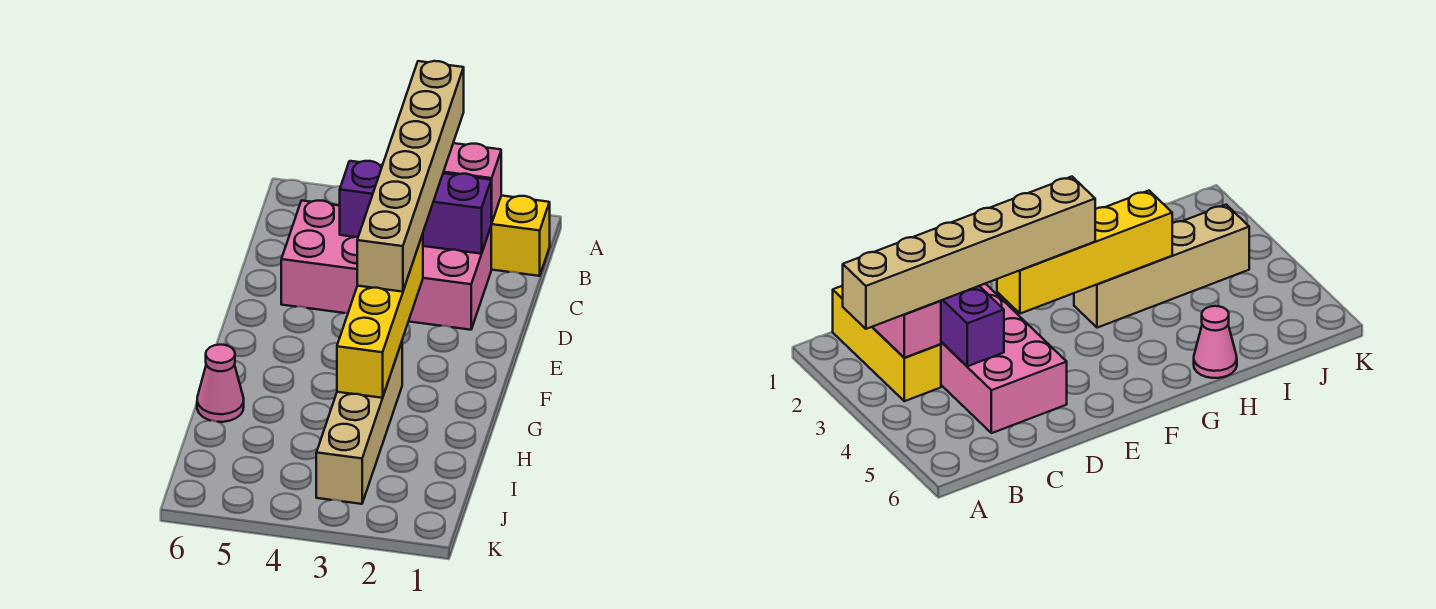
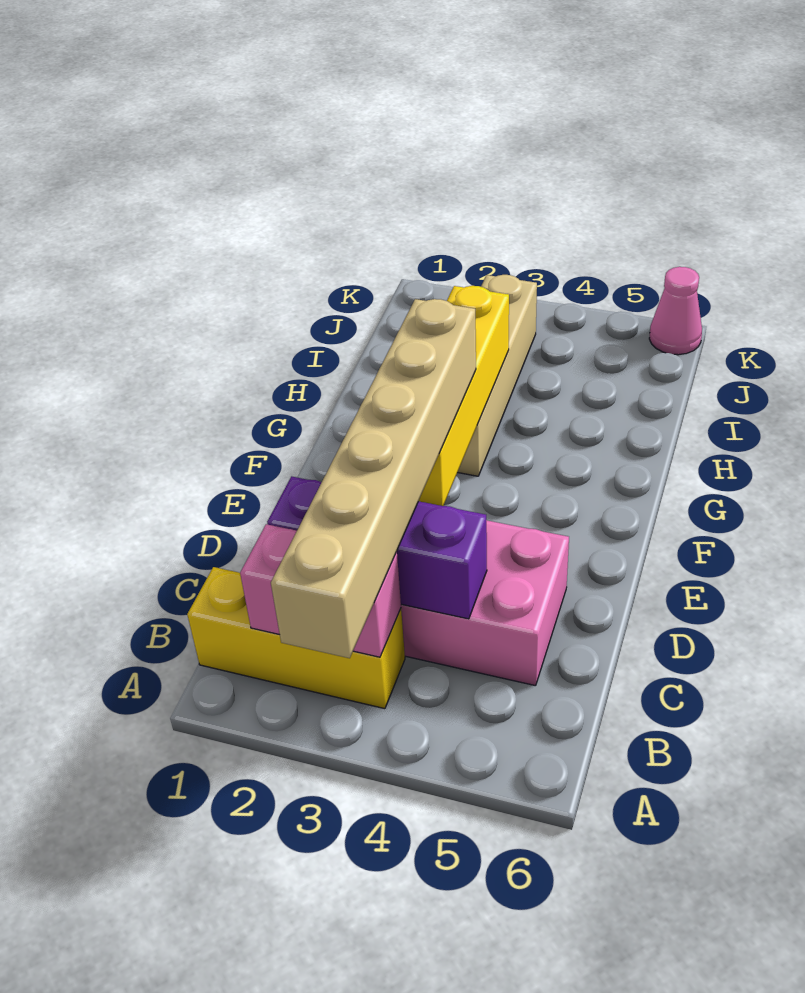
pink 1x1 cone [197,345,244,422] -> pink 1x1 cone moved to [649,267,702,355]

